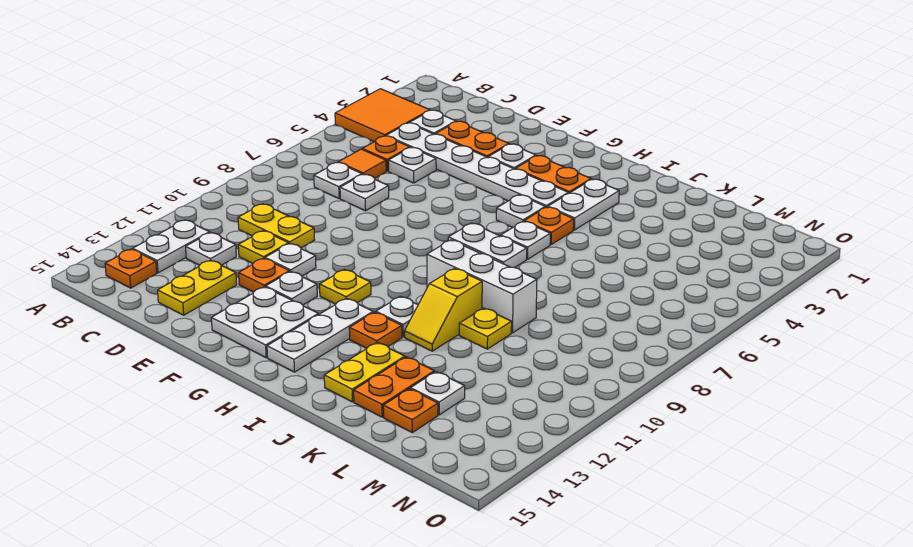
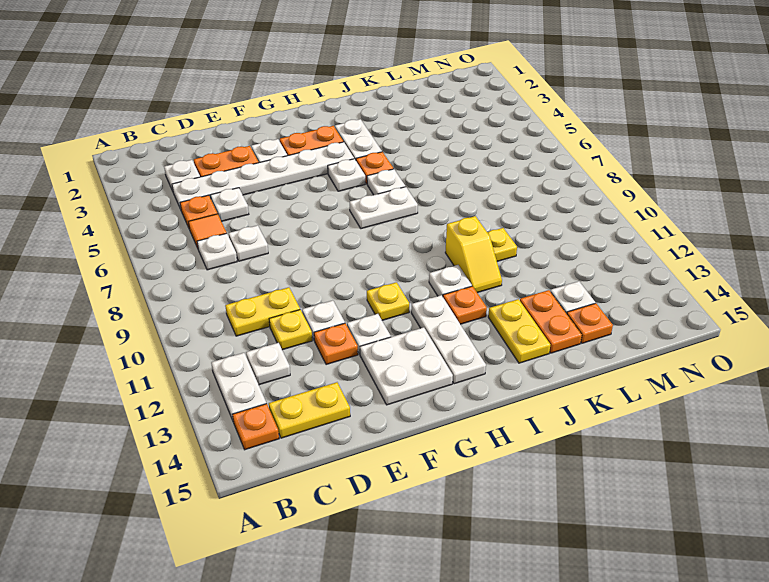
orange 2x2 tile [335,89,429,142] -> none
yellow 1x2 plate [158,260,237,315] -> yellow 1x2 plate turned to [269,382,350,438]
white 1x3 brick [427,240,537,333] -> none

